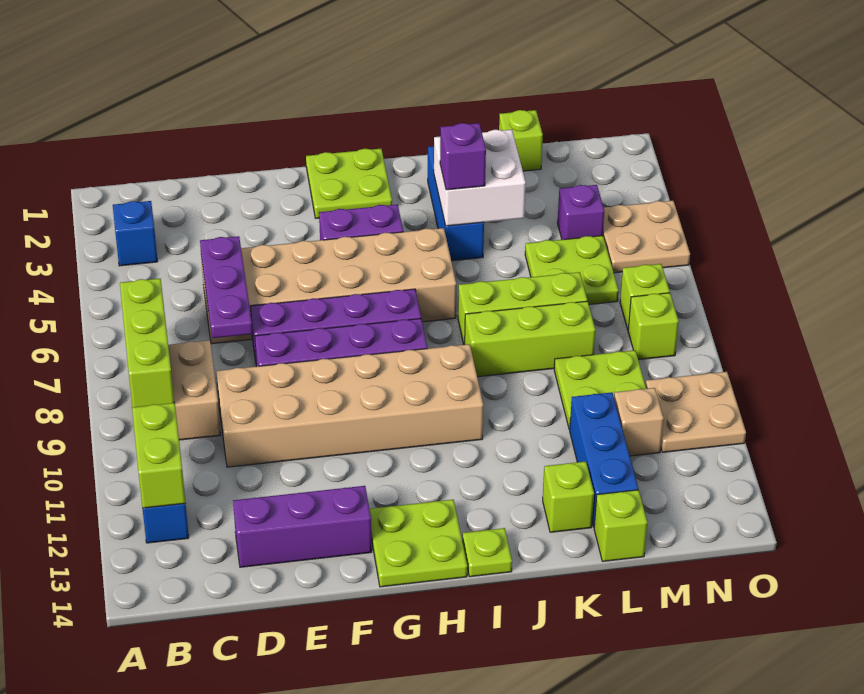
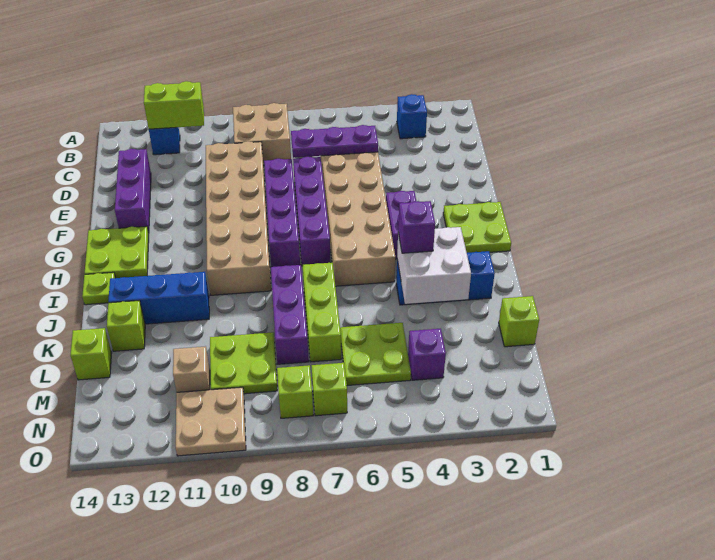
lime 1x3 brick [120,279,174,407] -> none
lime 1x3 brick [465,301,595,377] -> purple 1x3 brick [271,265,309,364]
blue 1x3 brick [570,393,638,526] -> blue 1x3 brick moved to [108,272,209,324]
tan 2x2 plate [603,201,690,273] -> none

